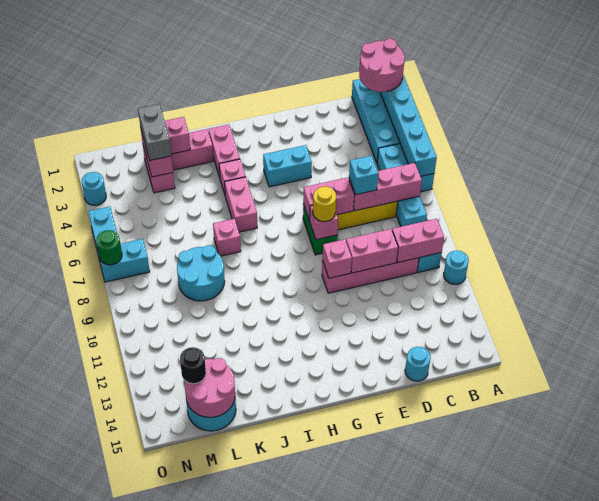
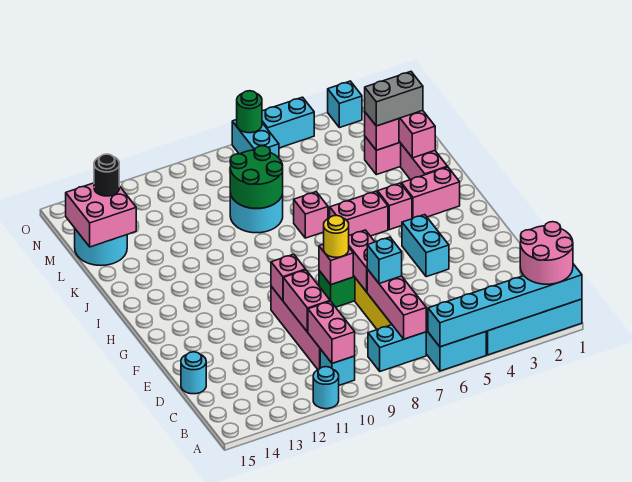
none -> green 2x2 round brick [230,146,283,208]
pink 2x2 round brick [184,358,235,417] -> pink 2x2 brick [66,183,136,247]
cyan 1x1 round brick [82,172,106,205] -> cyan 1x1 brick [328,81,362,128]

